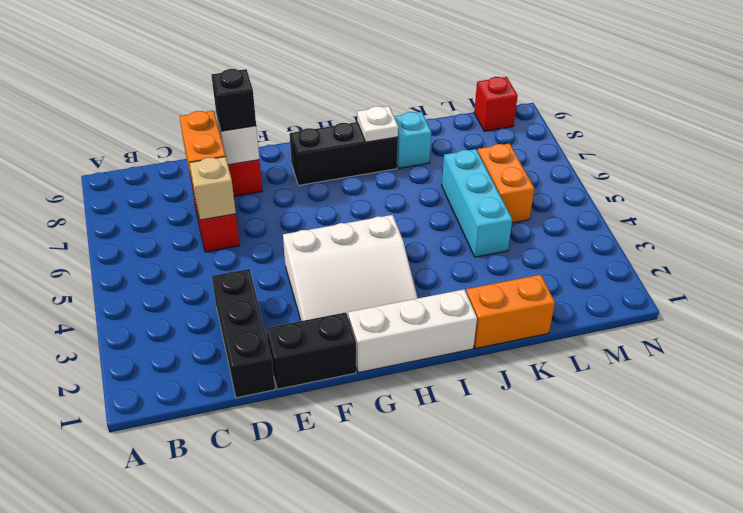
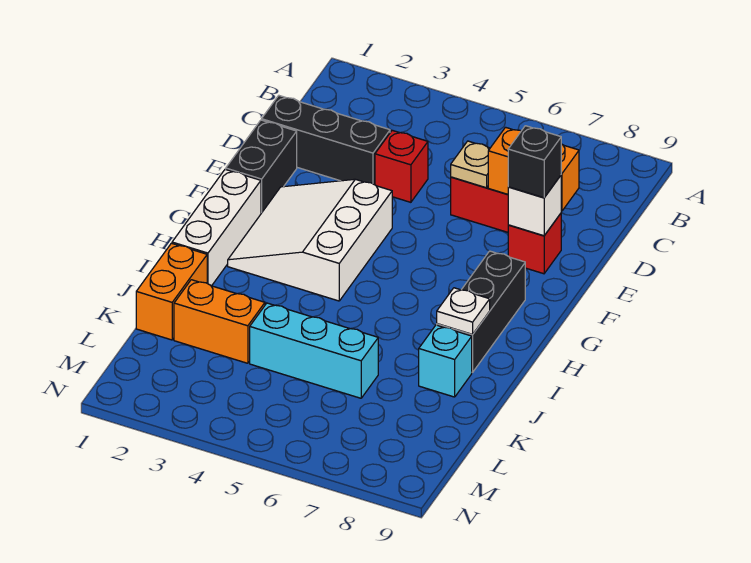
tan 1x1 brick [189,157,236,220] -> tan 1x1 plate [451,141,490,188]
orange 1x2 brick [478,143,534,223] -> orange 1x2 brick moved to [174,280,265,363]
red 1x1 brick [474,77,518,131] -> red 1x1 brick moved to [375,130,428,202]

